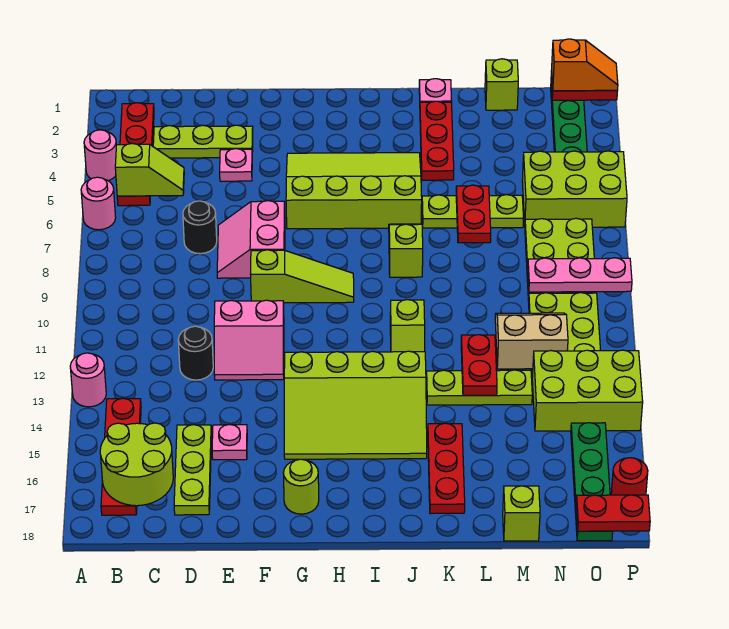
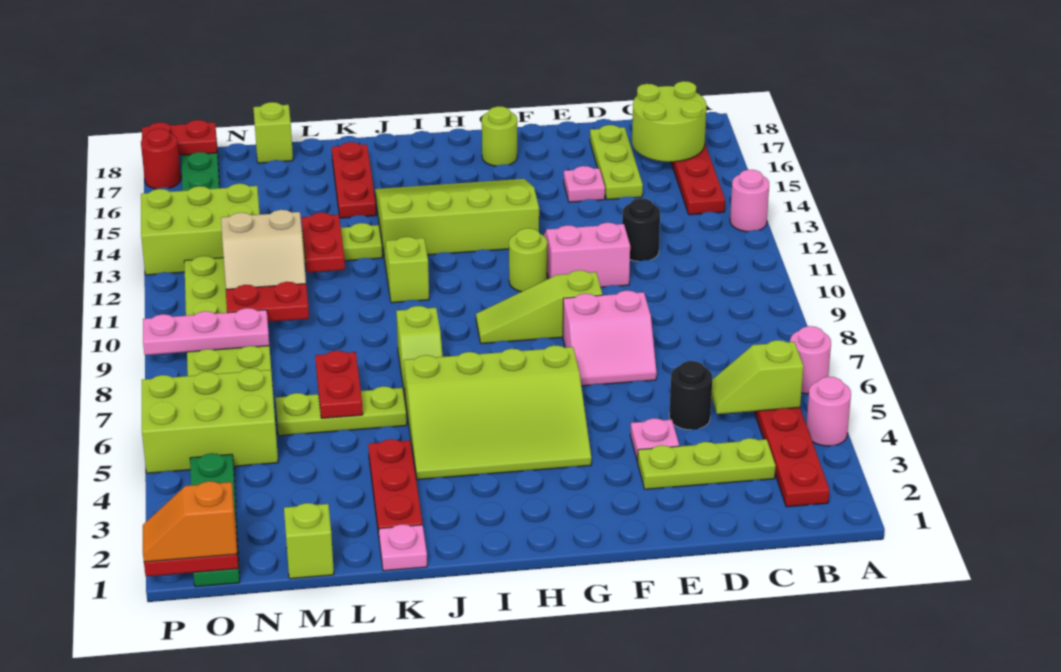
black 1x1 round brick [183,201,217,254] -> black 1x1 round brick moved to [669,361,712,430]
pink 2x2 slope [217,201,285,278] -> pink 2x2 slope turned to [563,291,657,386]
none -> lime 1x1 round brick [509,228,547,292]
none -> red 1x2 plate [226,282,309,322]

